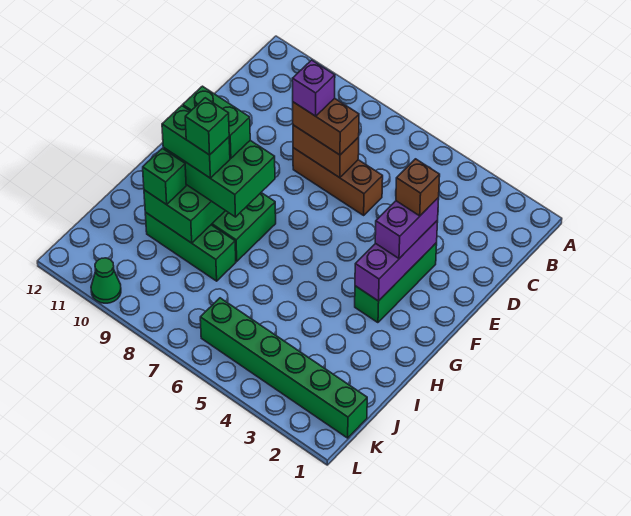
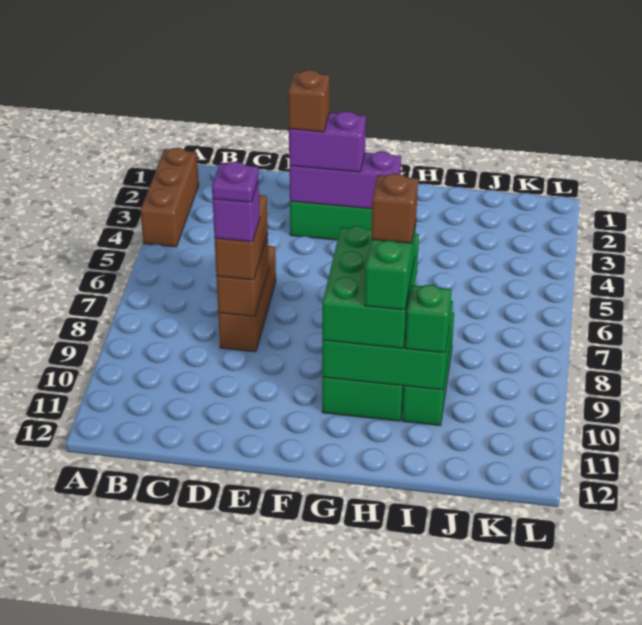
none -> brown 1x3 brick [141,148,199,247]
none -> purple 1x1 plate [212,162,258,202]
green 1x2 brick [183,86,250,158] -> none
green 1x1 brick [185,98,229,155] -> brown 1x1 brick [371,174,418,243]
green 1x6 brick [200,298,367,438] -> none
green 1x1 cone [91,258,121,303] -> none

